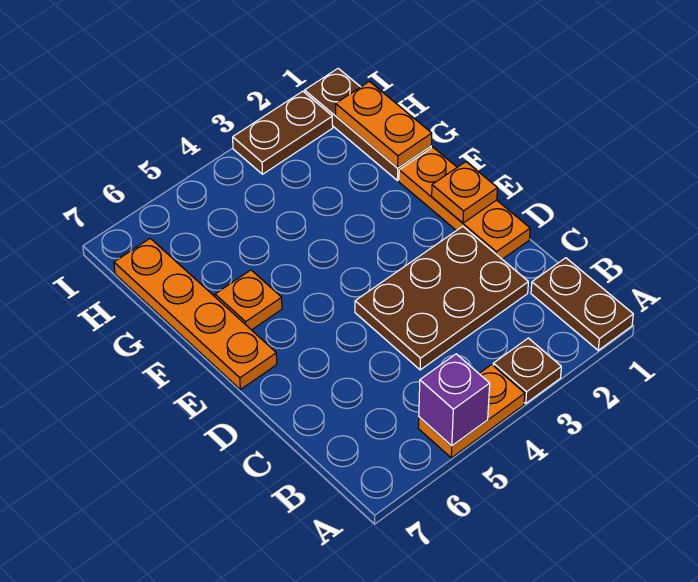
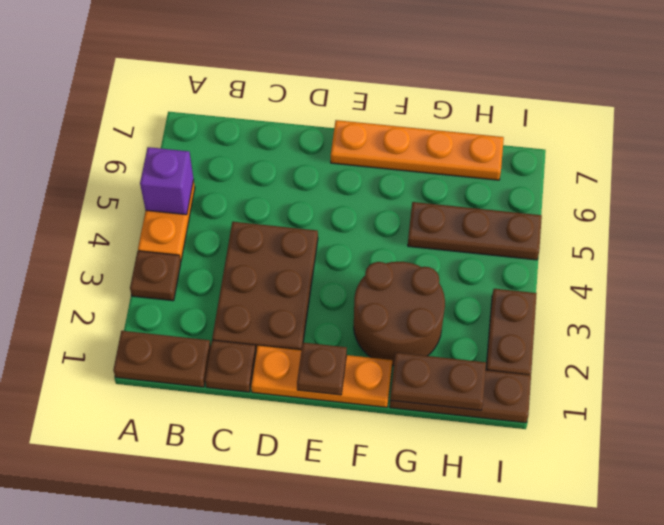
none -> brown 1x1 plate [205,340,256,392]
orange 1x1 plate [432,162,498,223] -> brown 1x1 plate [297,343,347,395]
none -> brown 2x2 round brick [354,262,445,366]
orange 1x1 plate [215,270,282,330] -> none
orange 1x2 plate [336,82,432,168] -> brown 1x2 plate [390,353,486,410]
none -> brown 1x3 plate [408,202,542,260]

